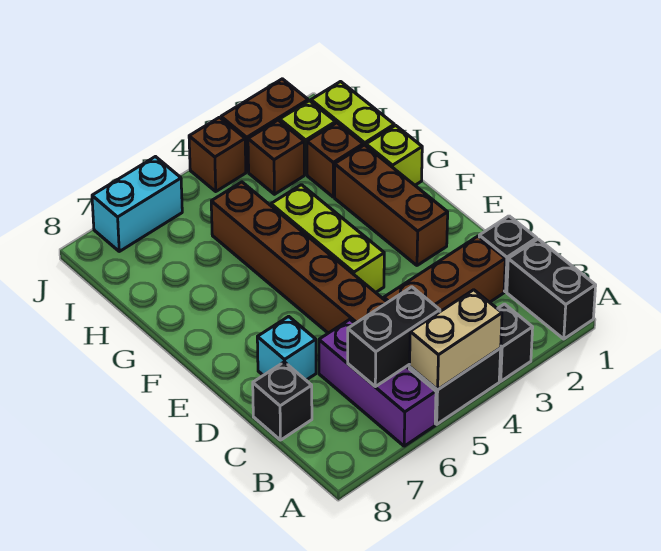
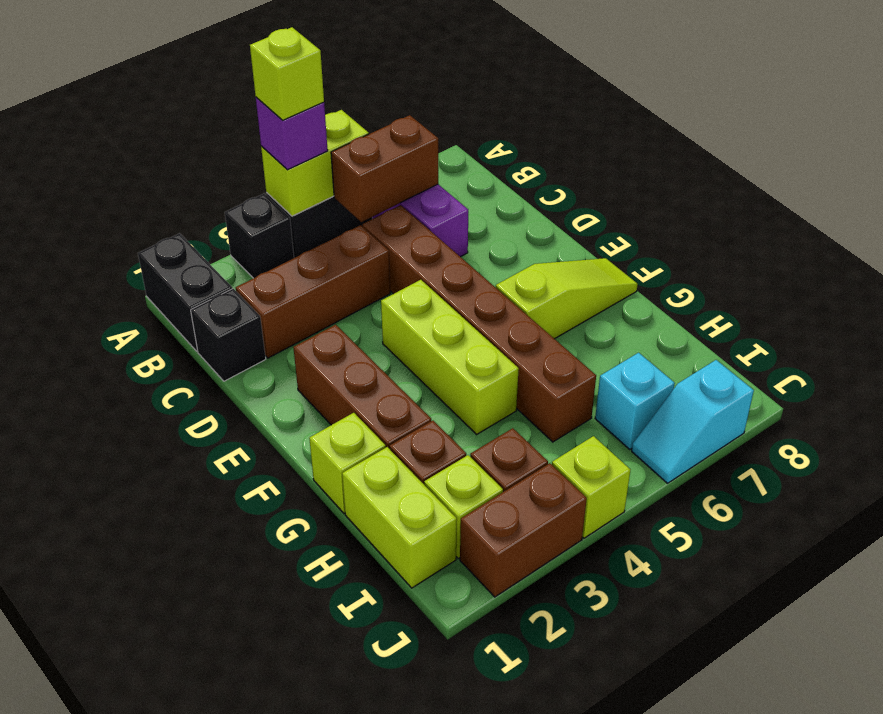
tan 1x2 brick [410,290,502,390] -> lime 1x2 brick [261,110,369,216]
none -> purple 1x1 brick [256,97,328,170]
none -> lime 1x1 brick [250,27,324,120]
black 1x2 brick [348,287,440,387] -> brown 1x2 brick [331,115,438,222]
black 1x1 brick [253,362,312,440] -> none
cyan 1x1 brick [257,316,316,380] -> cyan 1x1 brick moved to [595,353,675,449]
none -> lime 1x3 slope [496,258,638,339]
brown 1x1 brick [189,117,246,191] -> lime 1x1 brick [552,436,630,538]
cyan 1x2 brick [92,157,182,251] -> cyan 1x2 slope [632,360,754,483]

